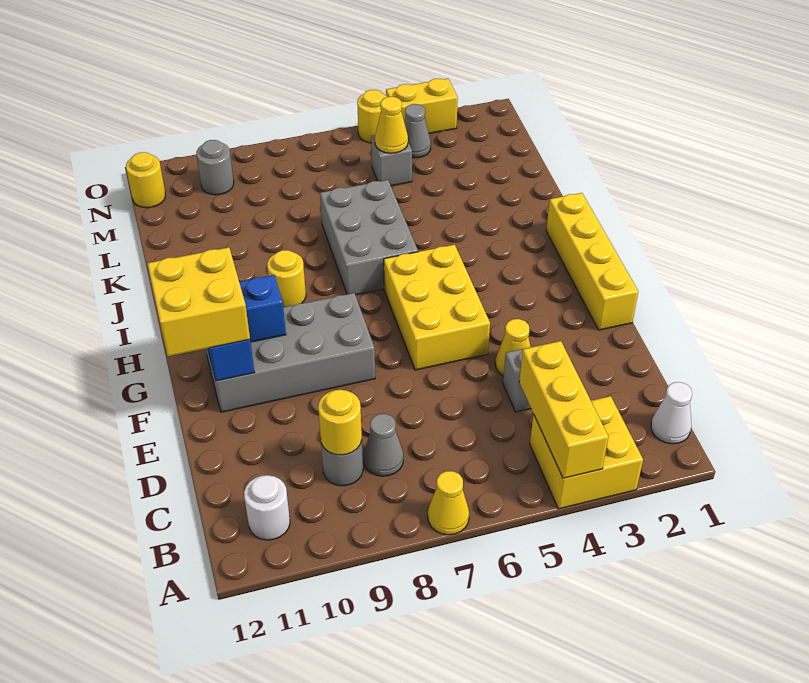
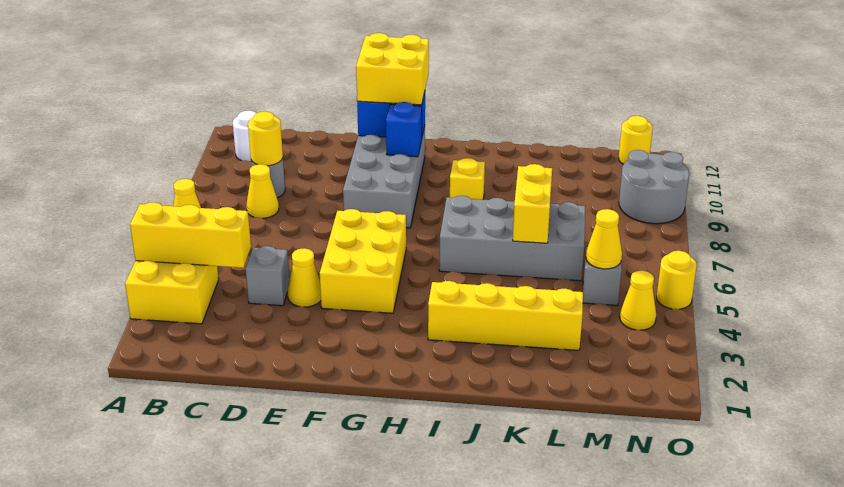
white 1x1 cone [651,382,692,444] -> none
grey 1x1 cone [364,414,403,476] -> yellow 1x1 cone [246,164,279,218]
yellow 1x4 brick [546,193,638,330] -> yellow 1x4 brick moved to [428,281,583,350]
yellow 2x3 brick [384,245,490,370] -> yellow 2x3 brick turned to [320,209,406,313]
grey 2x3 brick [320,180,418,295] -> grey 2x4 brick [439,196,585,281]
yellow 1x1 round brick [267,250,306,307] -> yellow 1x1 brick [450,158,485,200]
grey 1x1 cone [404,104,431,158] -> yellow 1x1 cone [620,270,656,330]
grey 1x1 round brick [196,140,234,195] -> grey 2x2 round brick [619,150,689,224]
yellow 1x2 brick [386,79,458,133] -> yellow 1x2 brick moved to [513,164,552,243]

